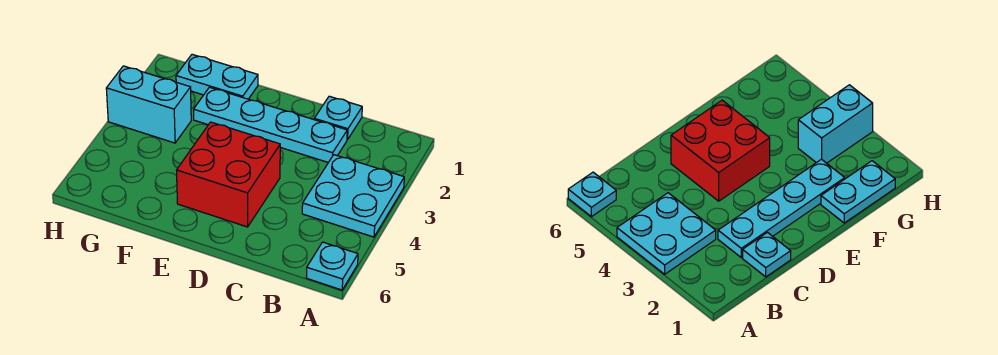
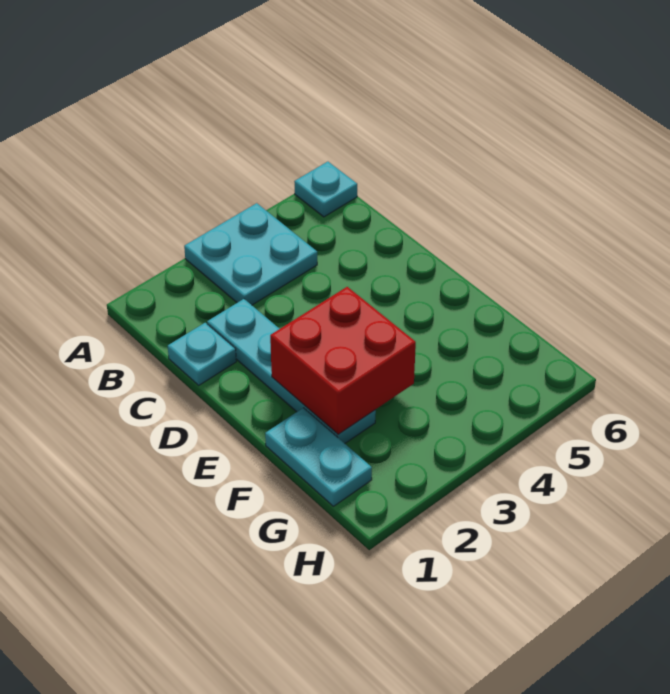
red 2x2 brick [177,122,280,227] -> red 2x2 brick moved to [270,287,416,434]
cyan 1x2 brick [106,66,191,143] -> none

